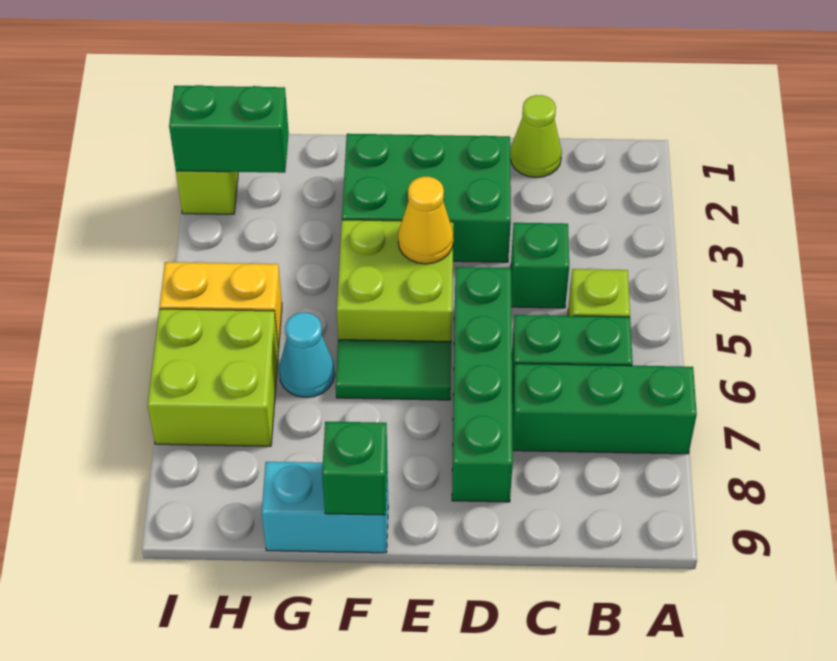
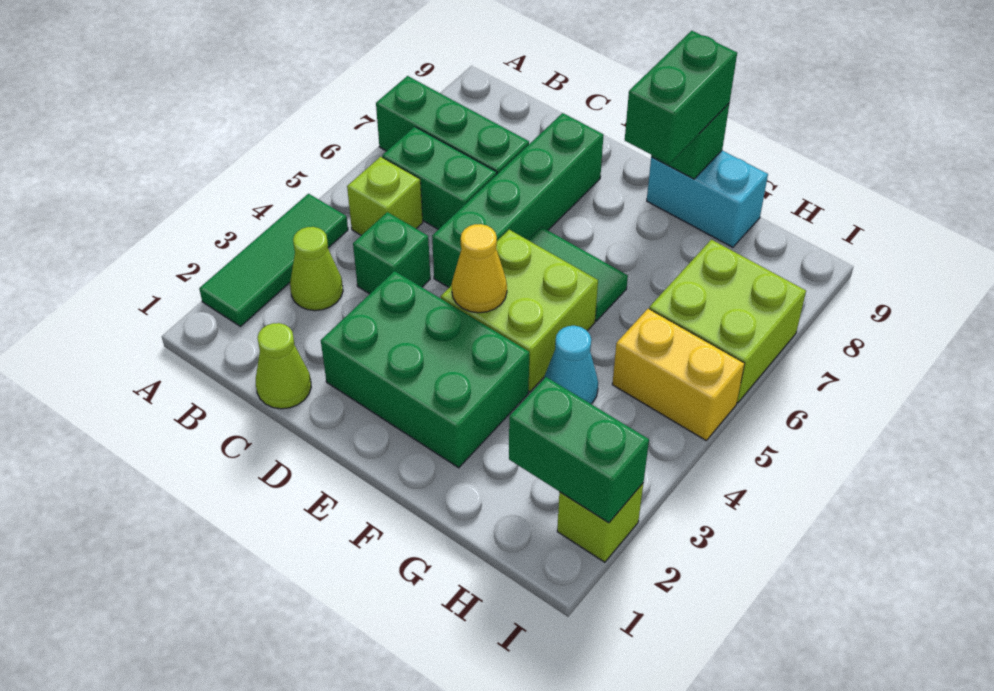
none -> green 1x3 tile [199,194,348,326]
none -> lime 1x1 cone [290,227,343,311]
none -> green 1x2 brick [625,31,737,164]
cyan 1x1 cone [279,312,335,397] -> cyan 1x1 cone moved to [544,326,598,404]

